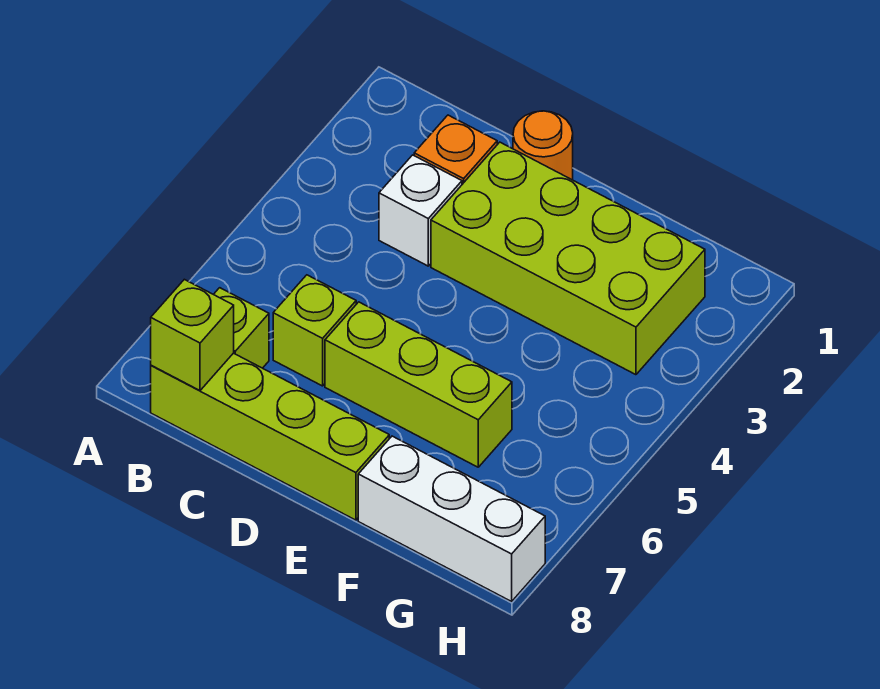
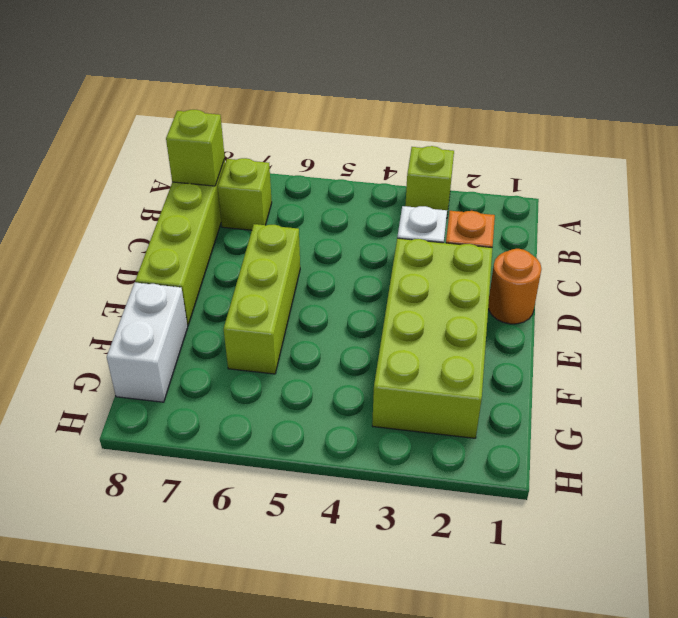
lime 1x1 brick [273,275,356,386] -> lime 1x1 brick moved to [405,146,454,219]
white 1x3 brick [358,436,545,601] -> white 1x2 brick [107,282,188,402]

